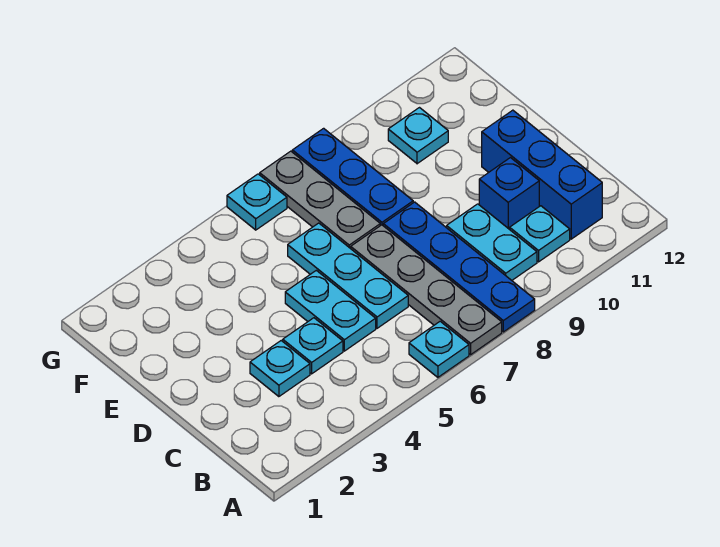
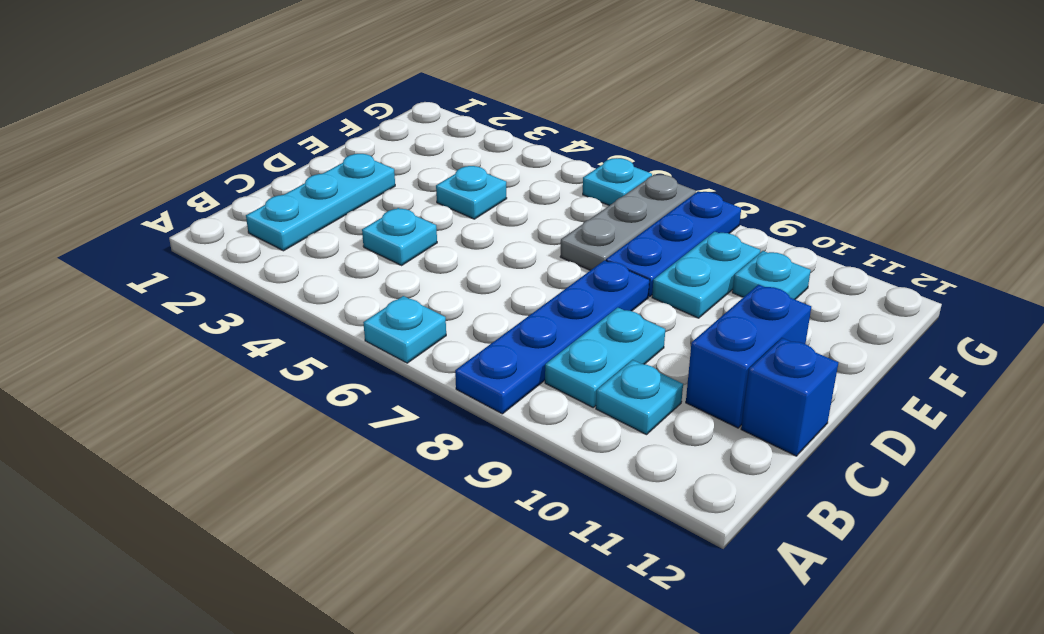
grey 1x4 plate [351,225,502,355] -> none
blue 1x3 brick [482,110,602,239] -> blue 1x2 brick [686,284,811,428]
cyan 1x1 plate [250,341,310,397] -> cyan 1x1 plate moved to [436,166,507,219]
cyan 1x2 plate [285,270,376,351] -> cyan 1x2 plate moved to [652,232,760,318]
cyan 1x3 plate [288,223,408,328] -> cyan 1x3 plate moved to [246,154,395,251]
blue 1x1 brick [479,158,539,229] -> blue 1x1 brick moved to [741,338,838,456]

